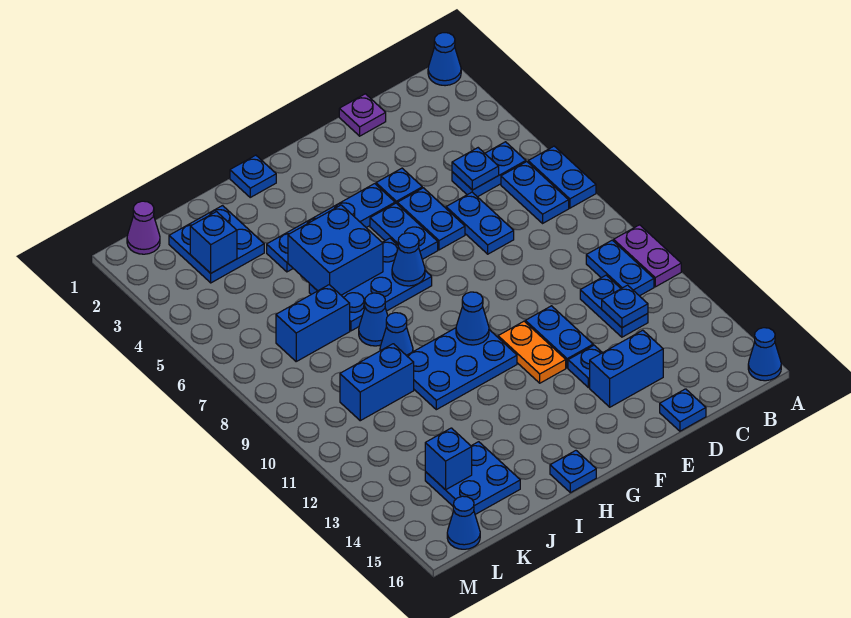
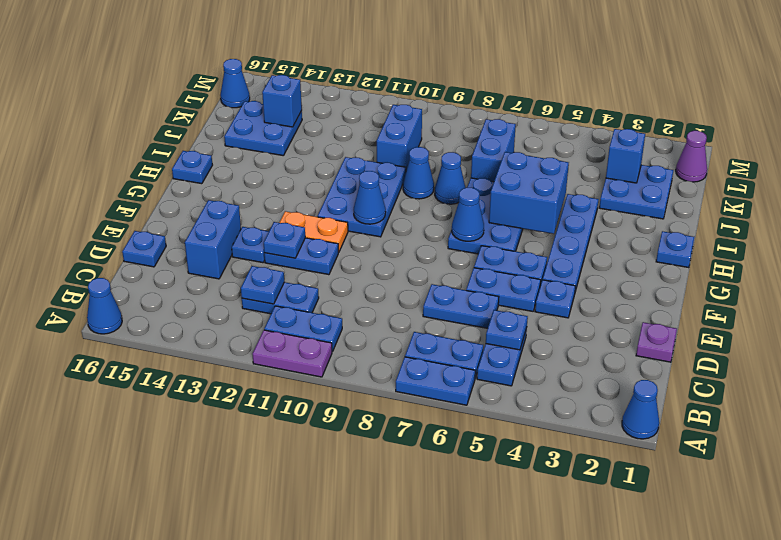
none -> blue 1x1 plate [264,222,305,258]

